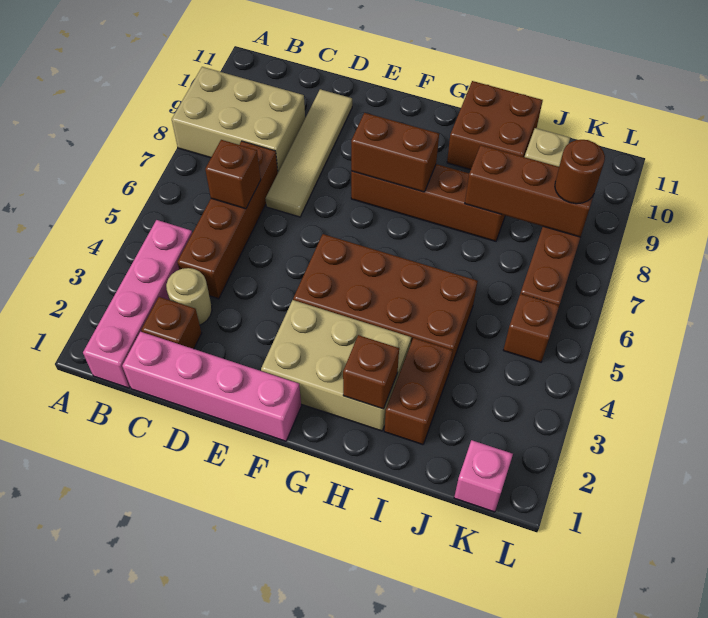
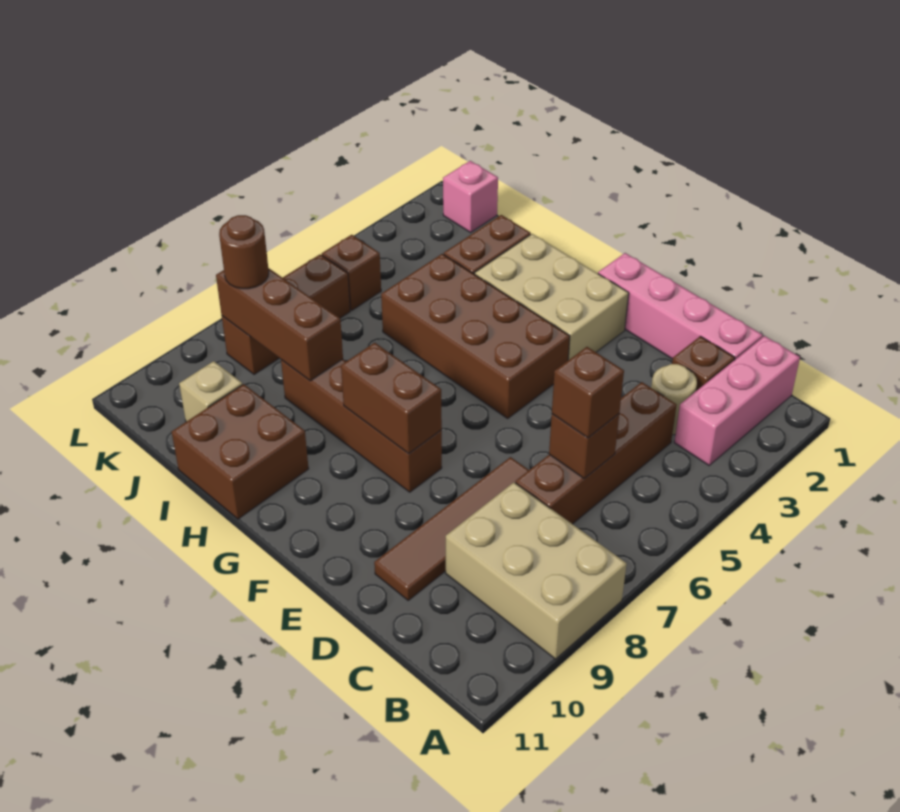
pink 1x4 brick [83,220,192,388] -> pink 1x3 brick [674,336,800,465]
tan 1x4 tile [265,89,352,217] -> brown 1x4 tile [374,457,529,600]
brown 1x1 brick [343,335,399,409] -> brown 1x1 brick moved to [552,347,624,438]

